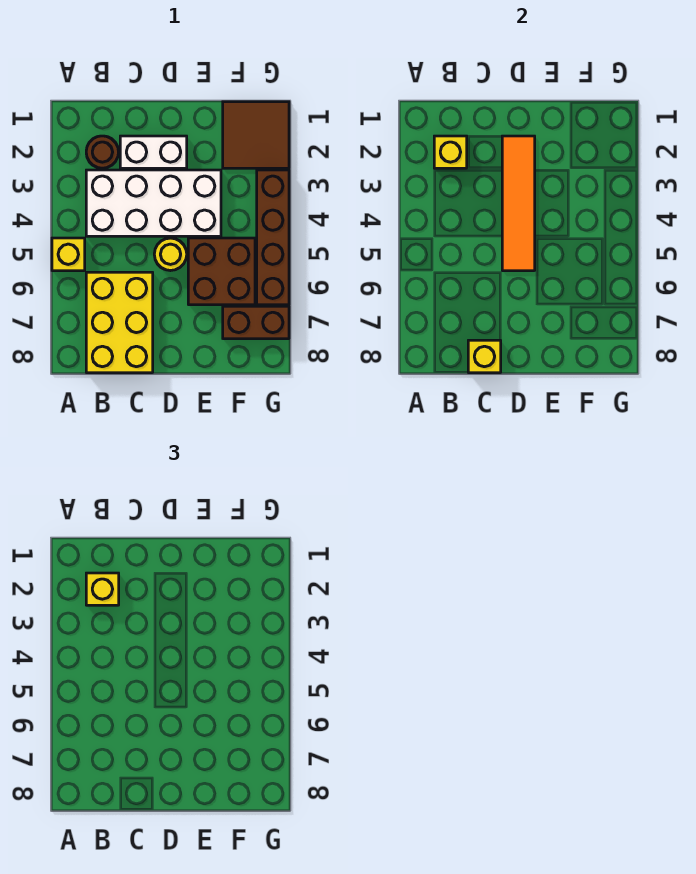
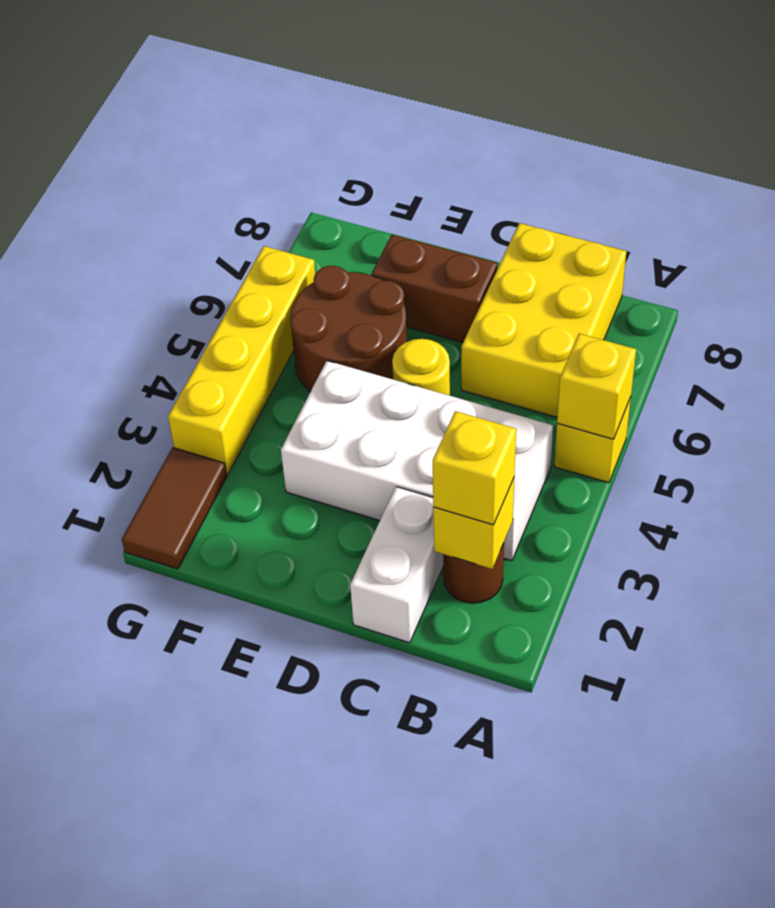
white 1x2 brick [120,136,187,168] -> white 1x2 brick turned to [350,487,443,643]
yellow 1x1 brick [468,340,501,373] -> yellow 1x1 brick moved to [557,334,636,439]
orange 1x4 tile [502,136,535,271] -> none
brown 2x2 brick [188,238,255,305] -> brown 2x2 round brick [291,266,407,392]
brown 2x2 tile [223,102,289,168] -> brown 1x2 tile [122,447,227,569]
brown 1x2 brick [223,306,289,339] -> brown 1x2 brick moved to [372,235,498,343]
brown 1x4 brick [257,170,289,305] -> yellow 1x4 brick [168,246,315,474]

